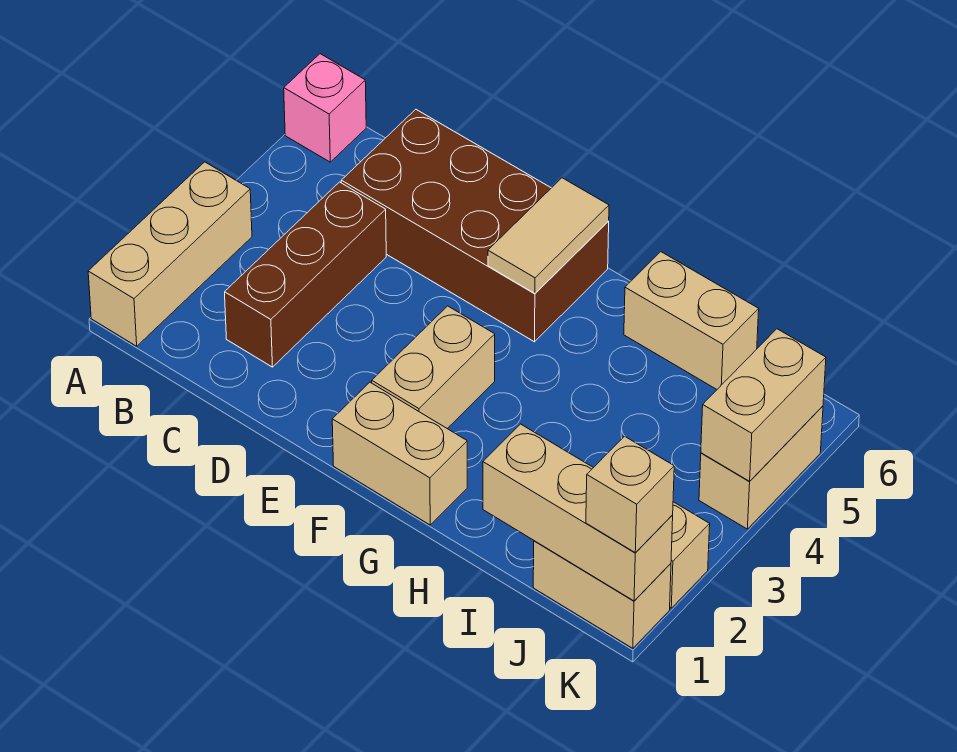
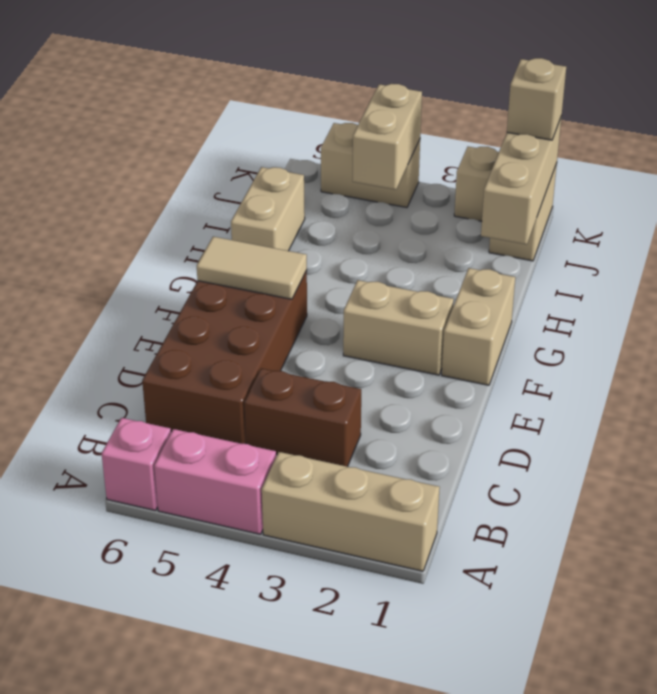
none -> pink 1x2 brick [154,429,276,534]
brown 1x3 brick [225,182,386,367] -> brown 1x2 brick [244,368,361,467]
tan 1x2 brick [701,329,826,481] -> tan 1x2 brick turned to [353,84,422,190]

